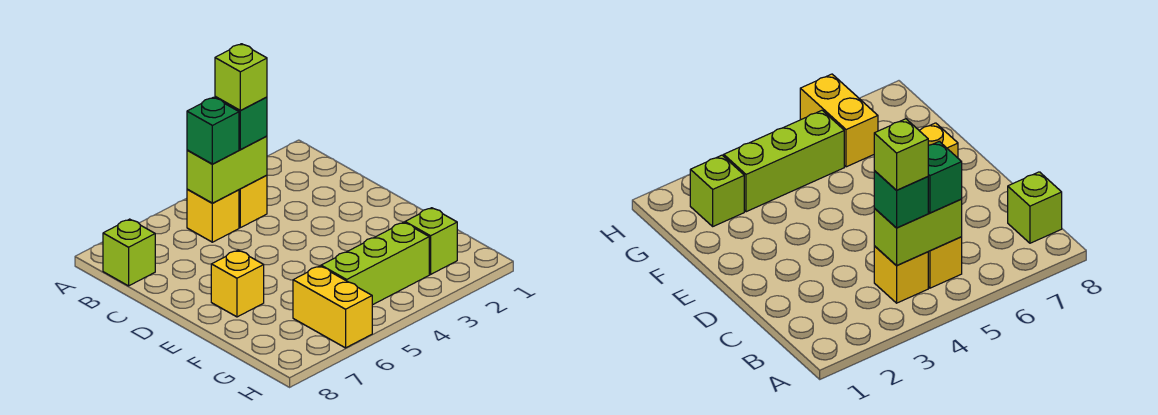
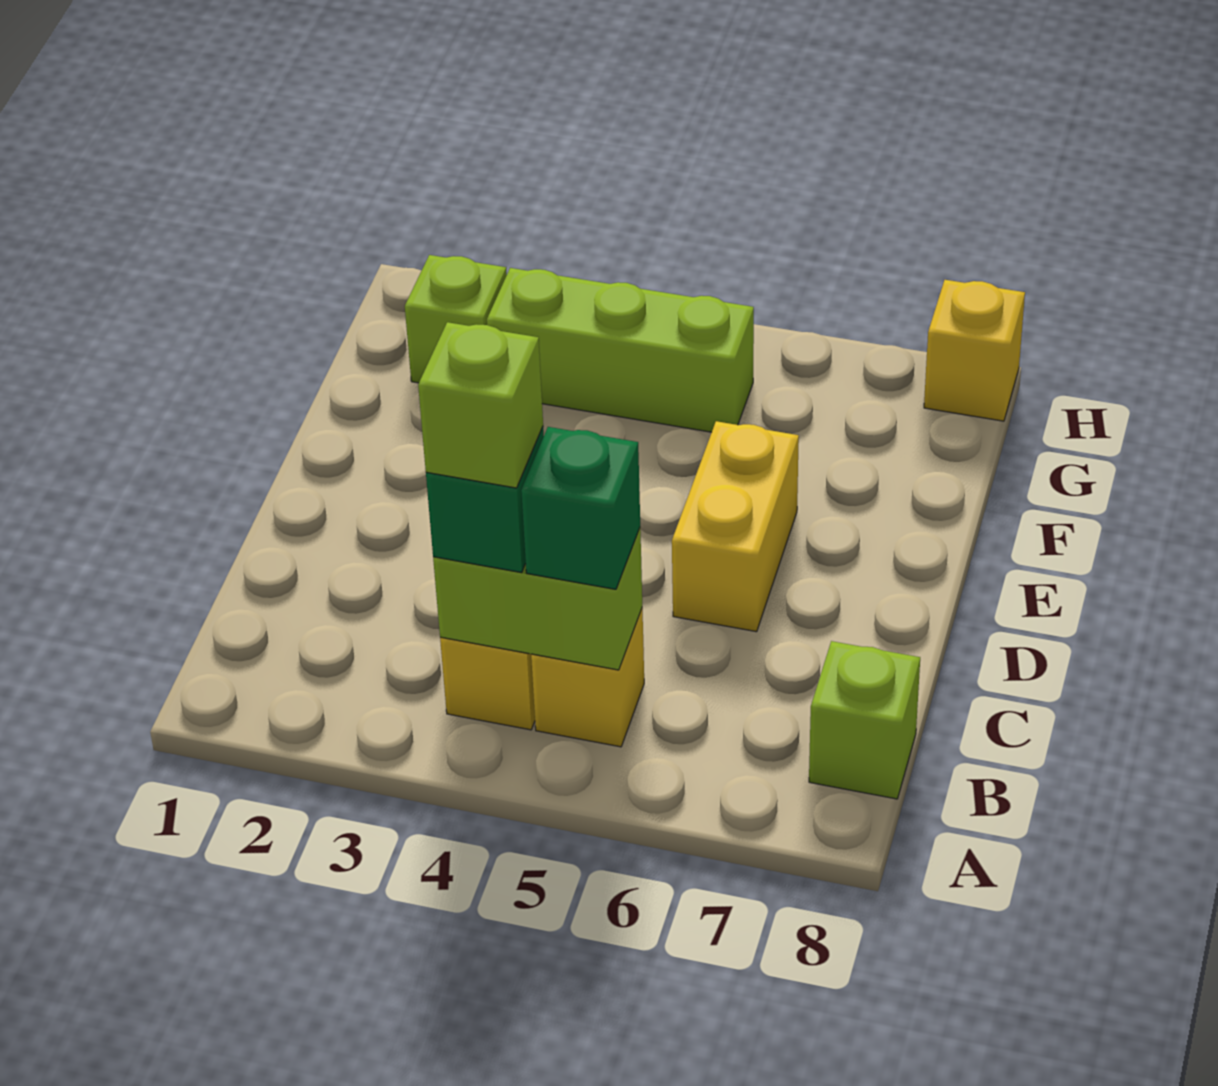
yellow 1x1 brick [211,250,264,317] -> yellow 1x1 brick moved to [924,280,1025,421]
yellow 1x2 brick [293,266,372,348] -> yellow 1x2 brick moved to [672,421,799,632]

